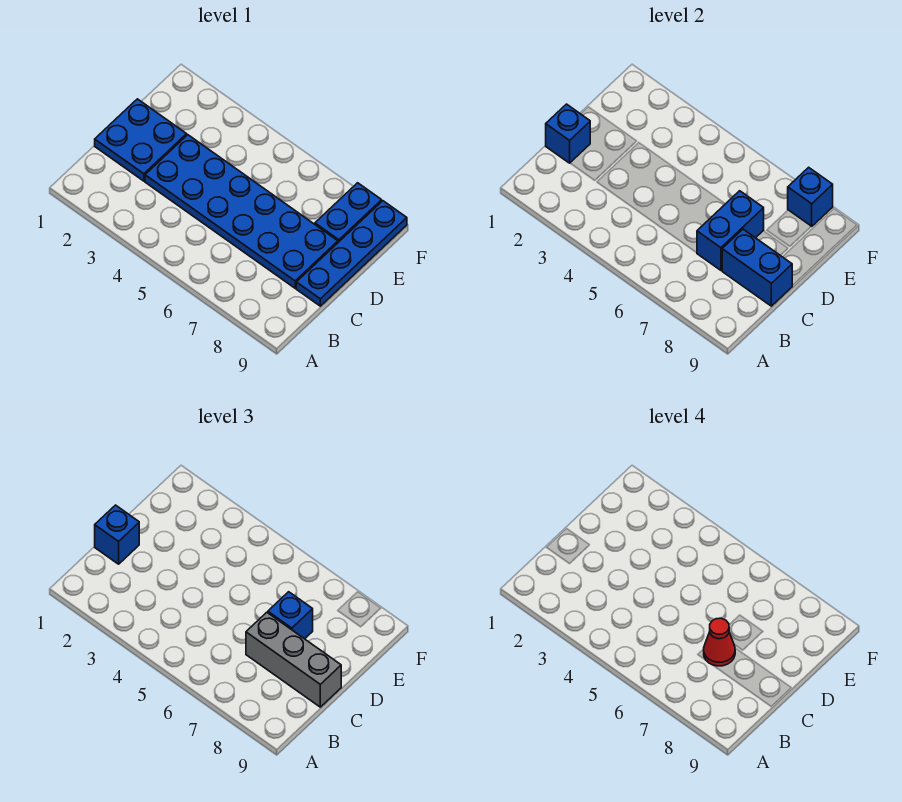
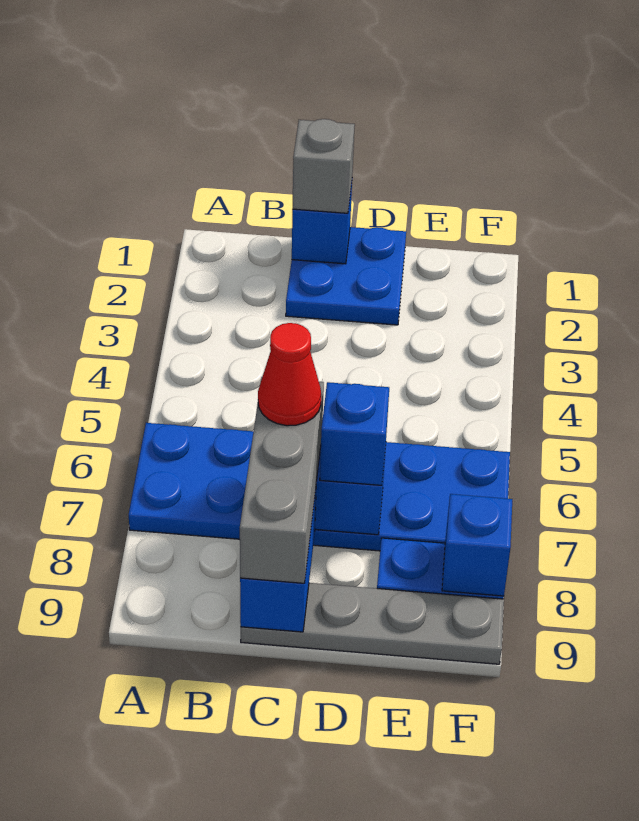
blue 1x1 brick [95,505,139,564] -> grey 1x1 brick [293,119,355,213]
blue 2x6 plate [145,135,338,288] -> blue 2x6 plate turned to [129,423,510,551]
blue 1x4 plate [296,201,407,306] -> grey 1x4 plate [241,583,504,664]

